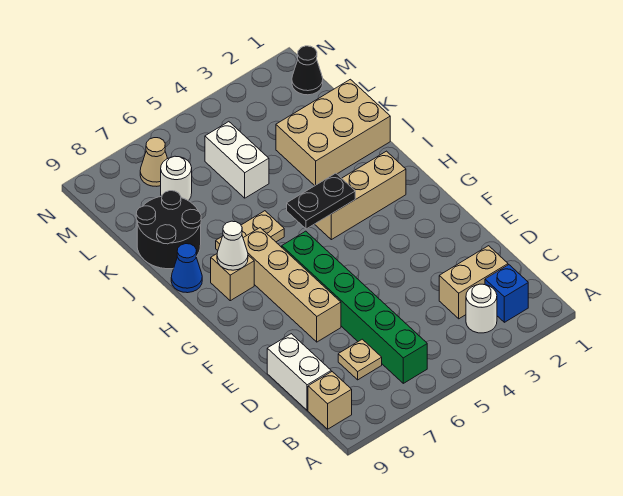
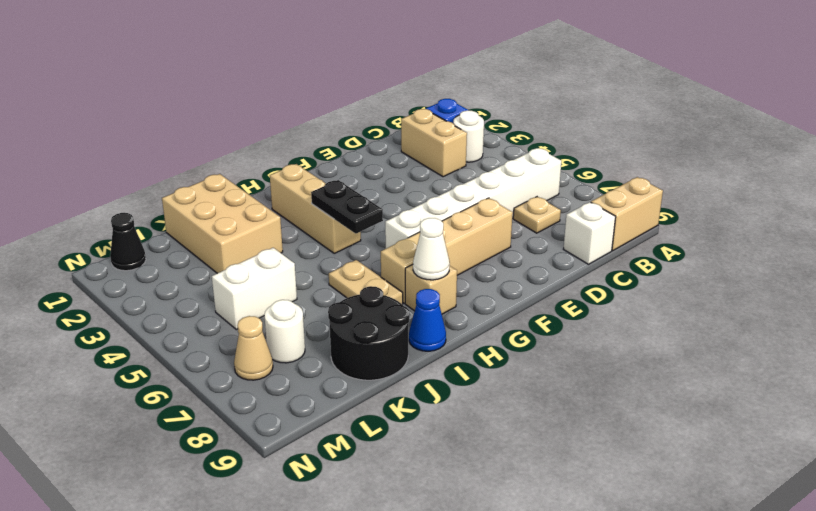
green 1x6 brick [282,231,427,383] -> white 1x6 brick [385,148,561,248]
tan 1x1 brick [308,372,352,429] -> tan 1x2 brick [591,177,663,251]
white 1x2 brick [267,334,331,410] -> white 1x1 brick [564,202,616,264]

